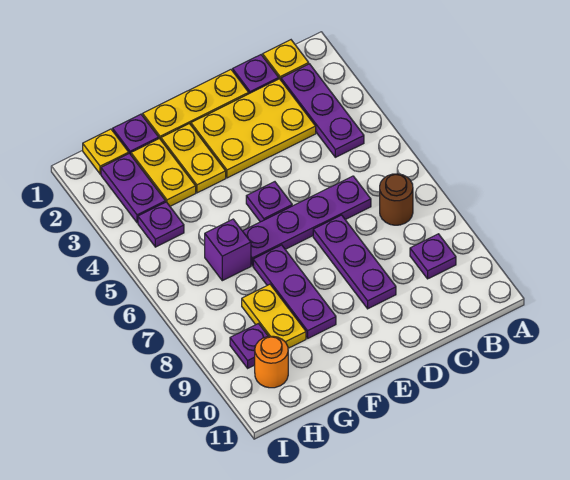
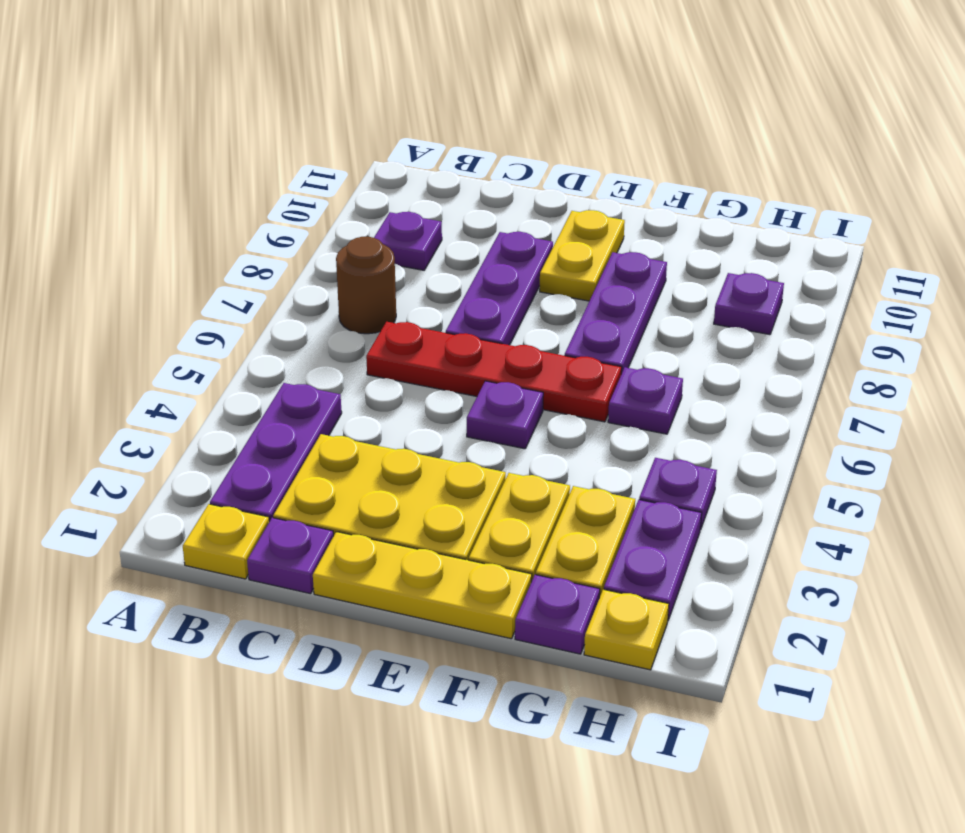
purple 1x4 plate [243,176,371,266] -> red 1x4 plate [366,322,622,422]
purple 1x1 brick [205,219,251,281] -> purple 1x1 plate [608,367,683,434]
yellow 1x2 plate [242,284,306,348] -> yellow 1x2 plate moved to [540,210,625,301]
orange 1x1 round brick [255,336,288,388] -> none

